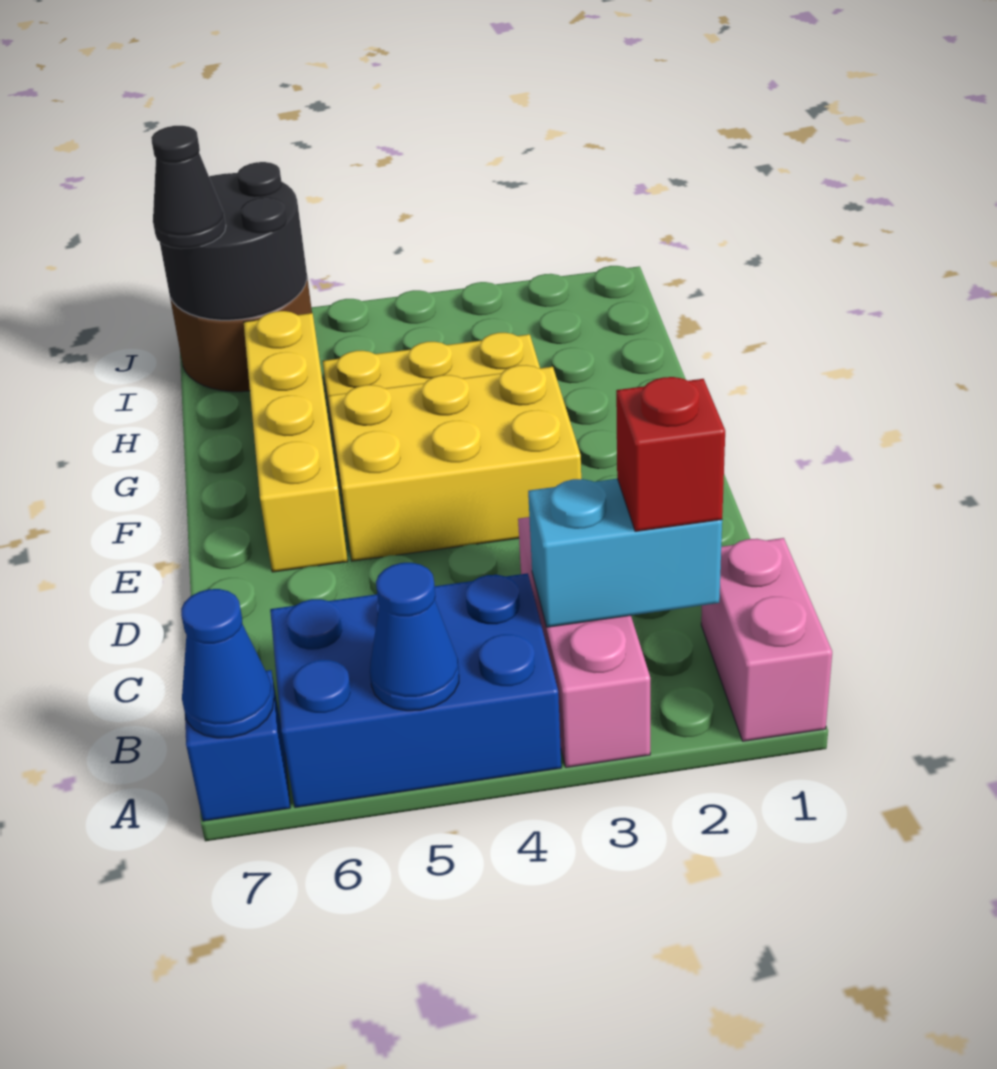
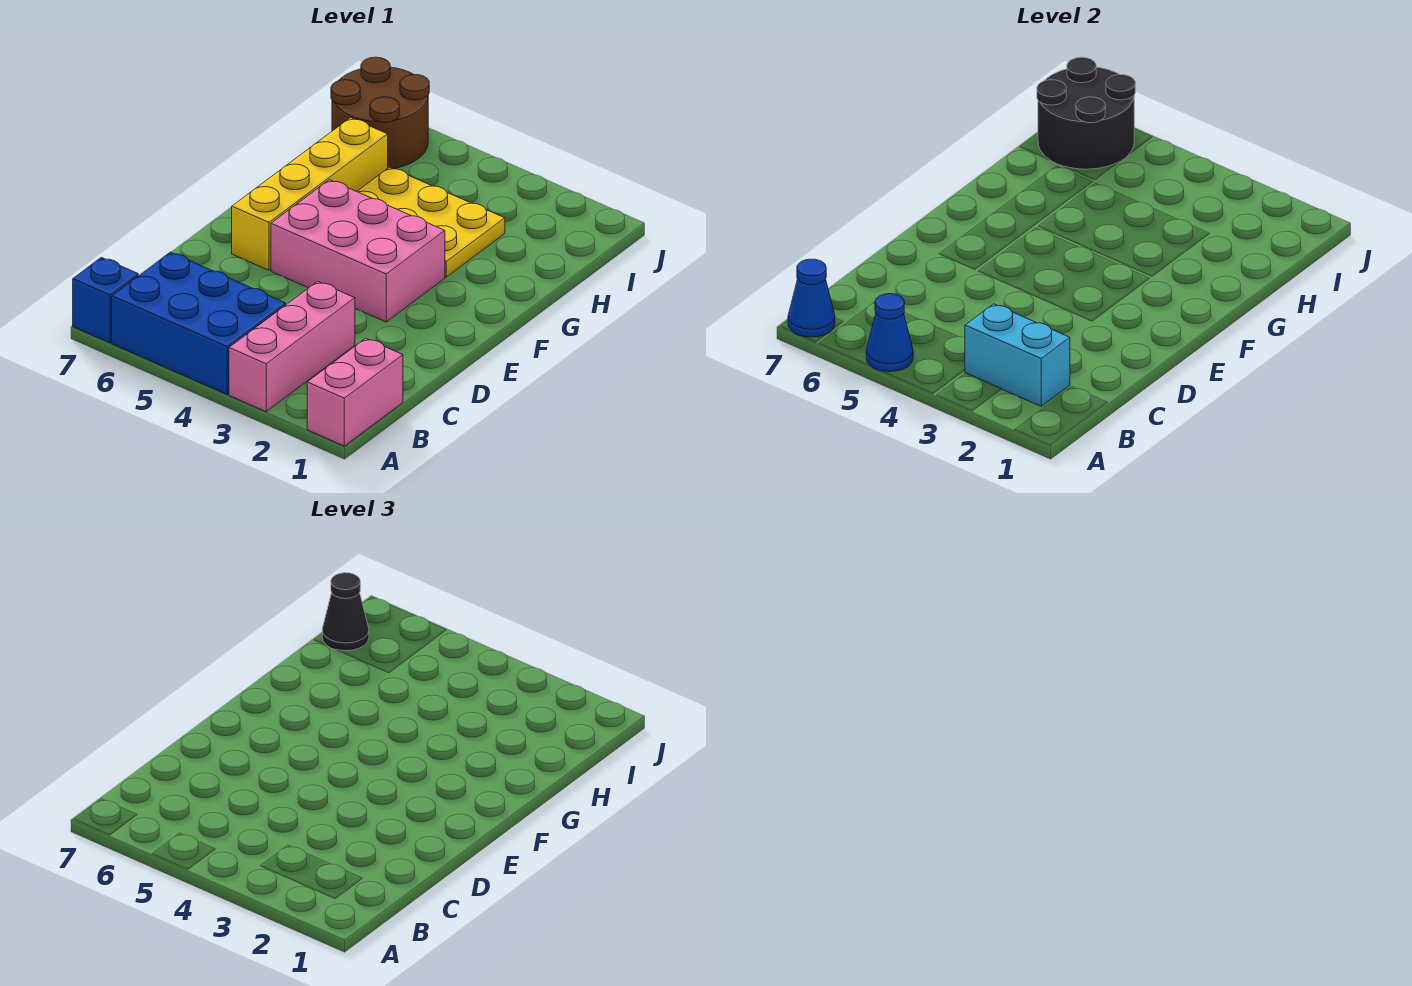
red 1x1 brick [616,377,725,531] -> none
yellow 2x3 brick [329,365,581,561] -> pink 2x3 brick [271,180,445,322]

